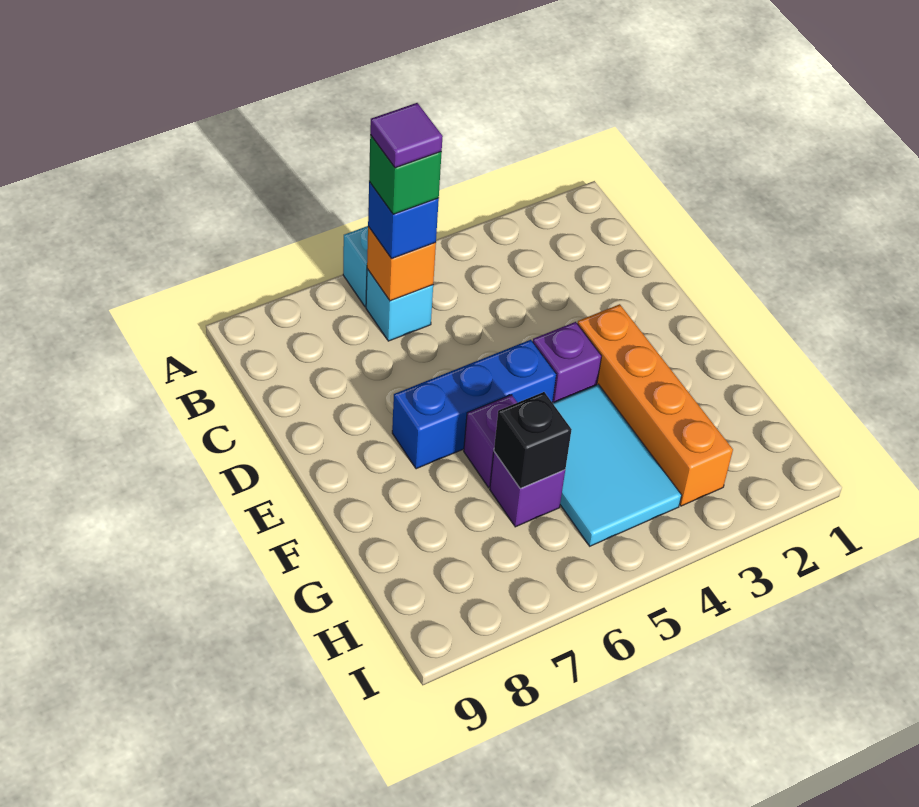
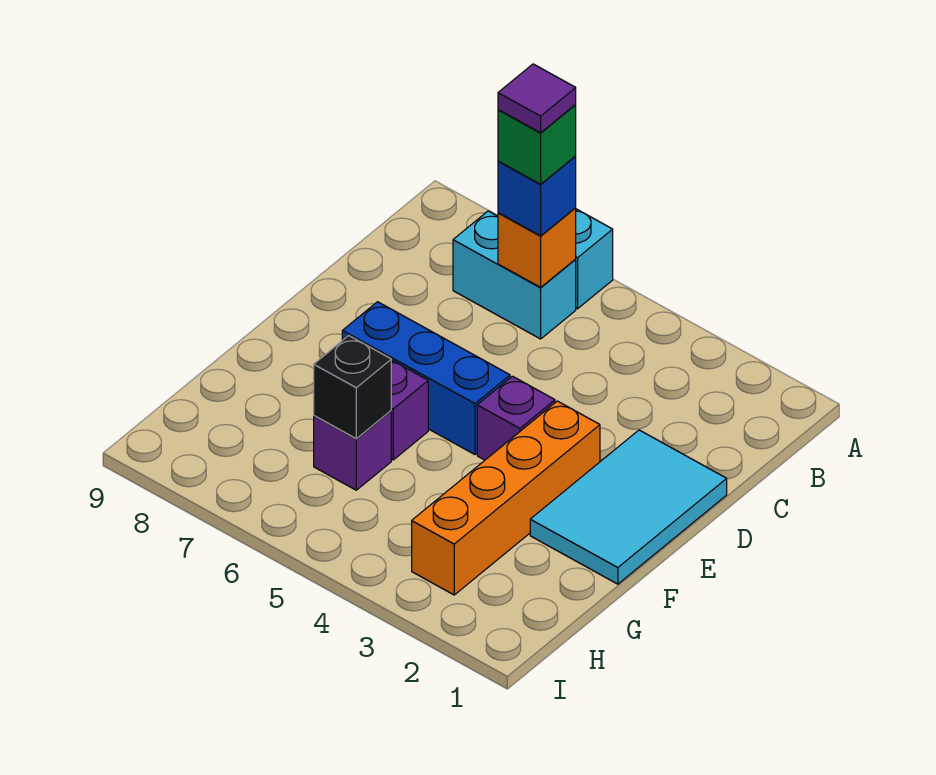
cyan 1x1 brick [366,269,433,341] -> cyan 1x2 brick [453,211,576,339]
cyan 2x3 tile [553,384,682,546] -> cyan 2x3 tile moved to [530,430,727,584]

